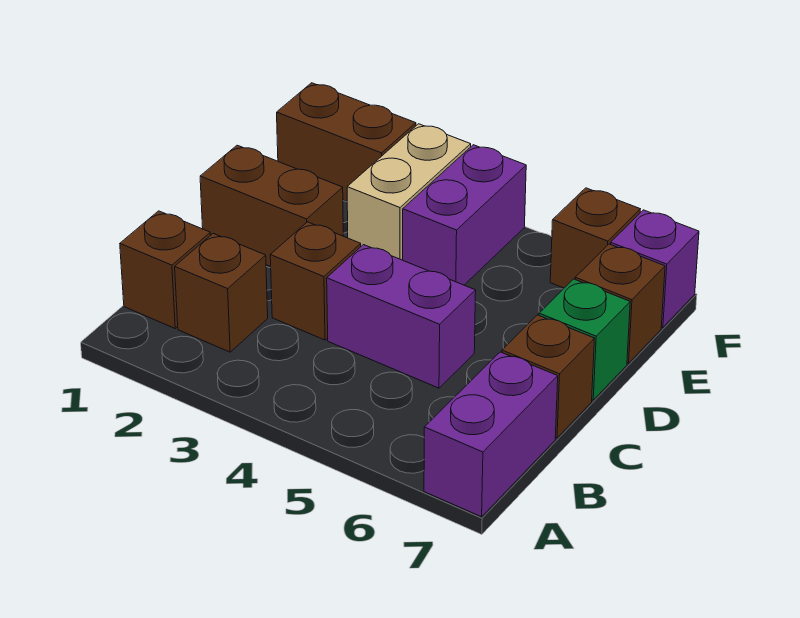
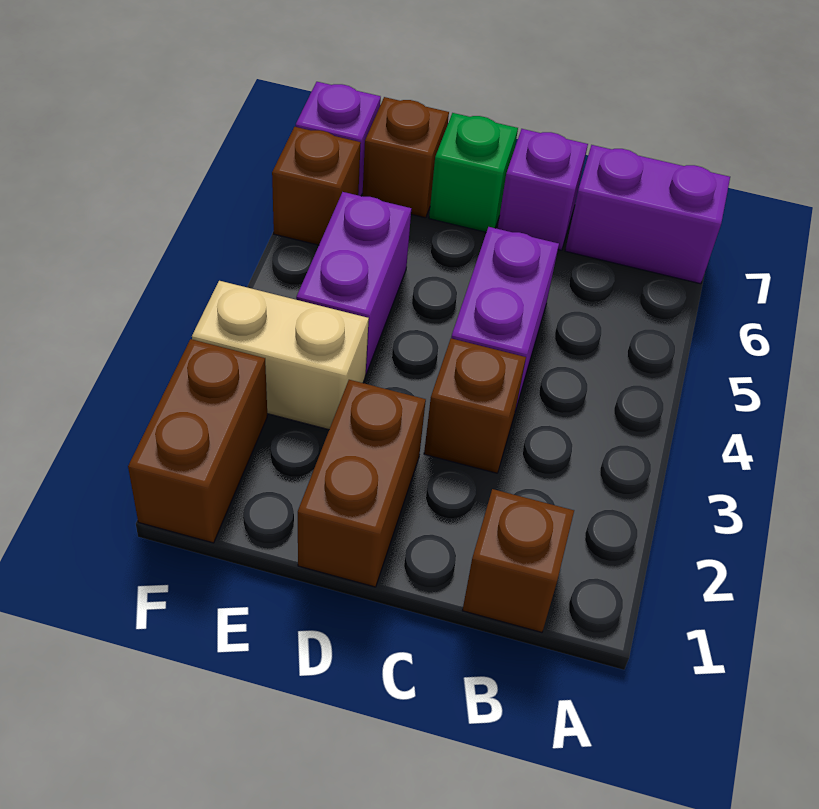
brown 1x1 brick [175,234,268,352] -> none
brown 1x1 brick [502,315,595,438] -> purple 1x1 brick [498,129,588,250]
purple 1x2 brick [403,145,526,285] -> purple 1x2 brick turned to [296,192,411,374]

